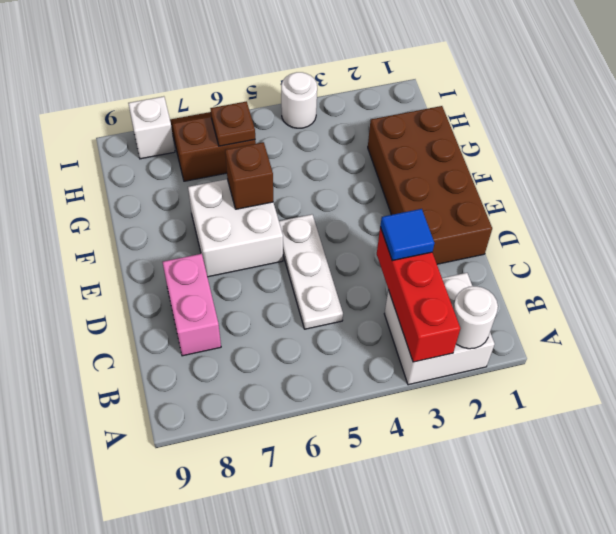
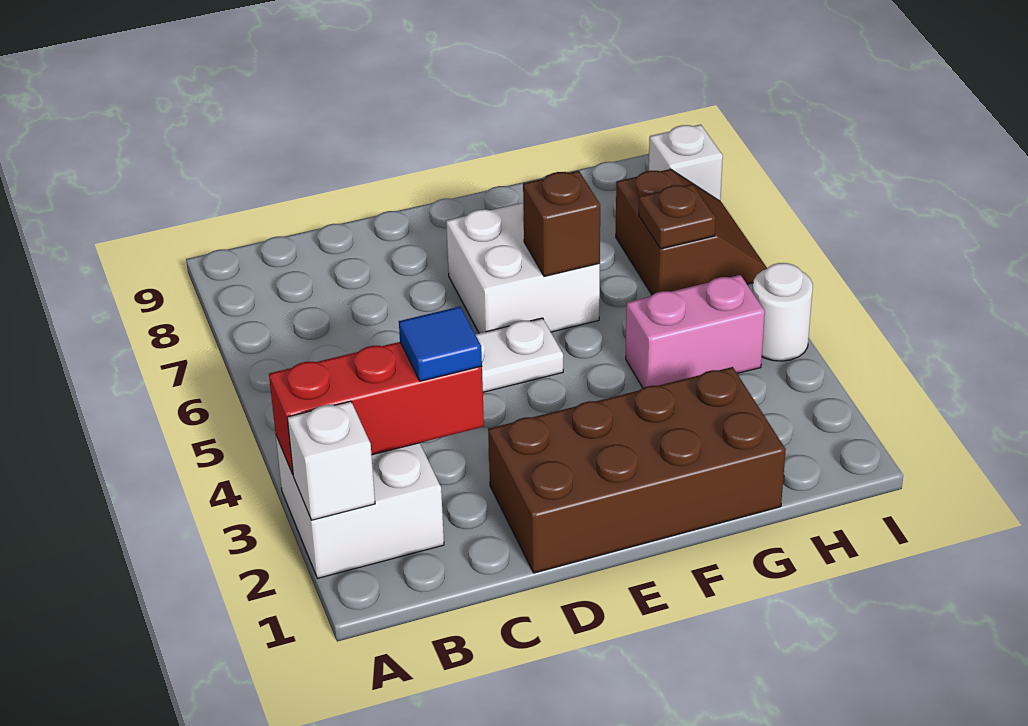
white 1x1 round brick [453,286,498,349] -> white 1x1 brick [287,401,375,520]
pink 1x2 brick [163,254,221,356] -> pink 1x2 brick moved to [626,275,765,388]

